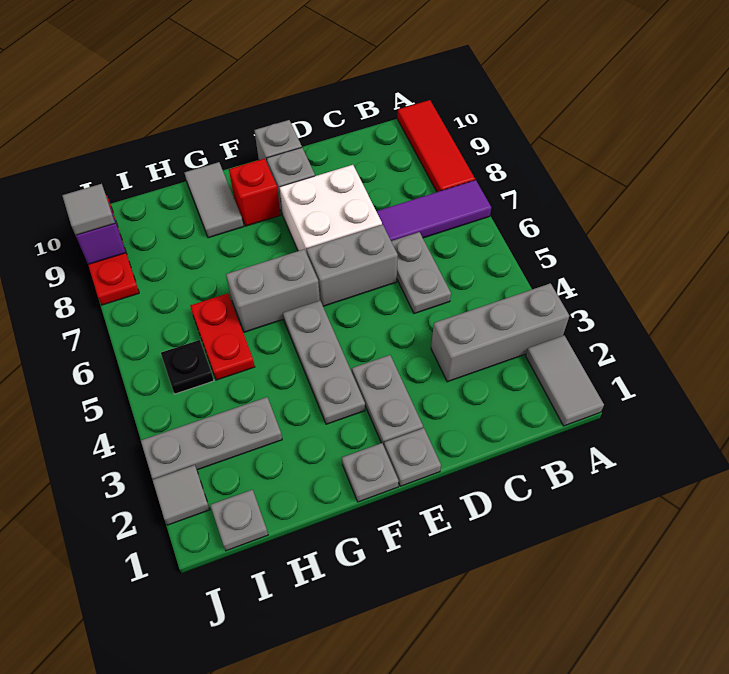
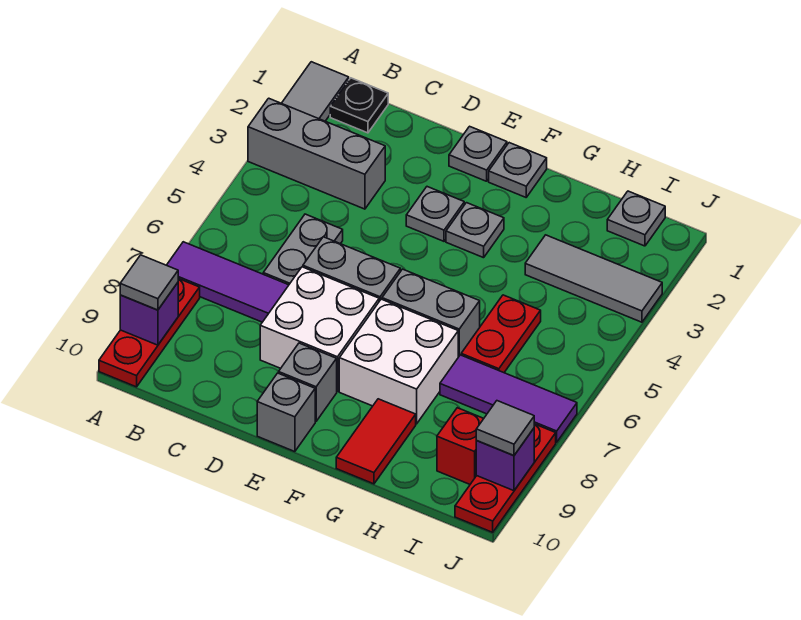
red 1x3 tile [397,100,475,192] -> red 1x3 plate [99,279,200,387]
none -> purple 1x1 brick [120,283,178,345]
grey 1x2 plate [352,355,423,446] -> grey 1x1 plate [406,187,464,241]
grey 1x3 plate [283,301,365,424] -> grey 1x1 plate [446,203,504,258]
none -> white 2x2 brick [339,299,458,424]
red 1x1 brick [229,159,281,226] -> red 1x1 brick moved to [437,408,484,484]
grey 1x2 tile [184,162,244,238] -> red 1x2 tile [336,399,416,484]
grey 1x3 plate [141,397,282,479] -> grey 1x3 tile [525,235,662,322]
none -> purple 1x3 tile [440,355,577,442]
black 1x1 plate [161,340,214,394] -> black 1x1 plate moved to [330,78,388,133]
grey 1x1 tile [153,465,210,525] -> grey 1x1 tile moved to [120,255,178,310]

